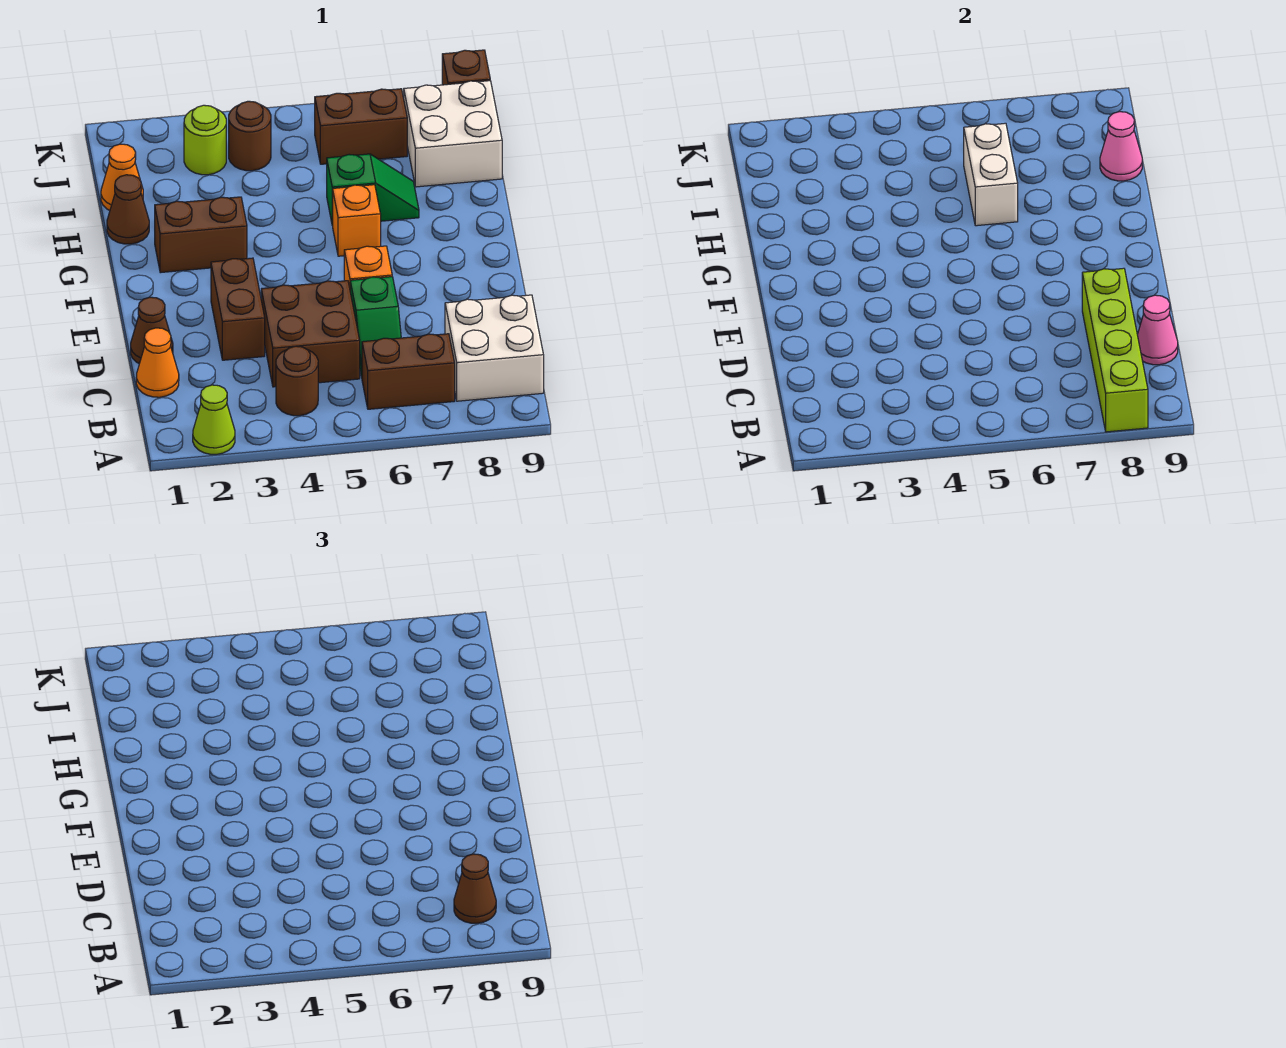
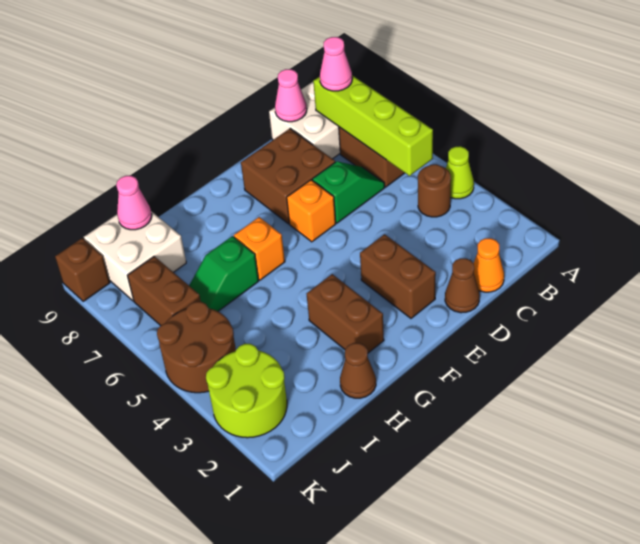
lime 1x1 cone [193,385,235,454] -> lime 1x1 cone moved to [446,146,474,199]
lime 1x4 brick [1082,268,1148,432] -> lime 1x4 brick turned to [313,75,433,176]
brown 1x1 cone [454,854,496,923] -> pink 1x1 cone [320,37,352,91]
brown 2x2 brick [261,281,360,387] -> brown 2x2 brick moved to [241,129,335,224]
brown 1x2 brick [211,258,265,360] -> brown 1x2 brick turned to [360,234,436,318]
green 1x2 slope [327,154,419,225] -> green 1x2 slope turned to [189,236,259,311]
white 1x2 brick [964,123,1018,226] -> none
orange 1x1 cone [101,144,143,211] -> none
lime 1x1 round brick [184,105,226,175] -> lime 2x2 round brick [206,344,287,438]
brown 1x1 round brick [229,101,271,171] -> brown 2x2 round brick [157,302,236,393]

